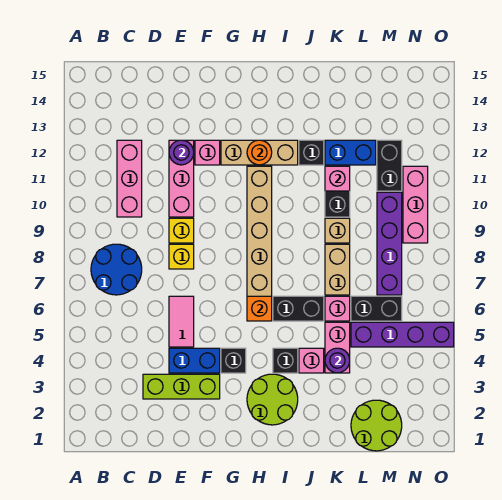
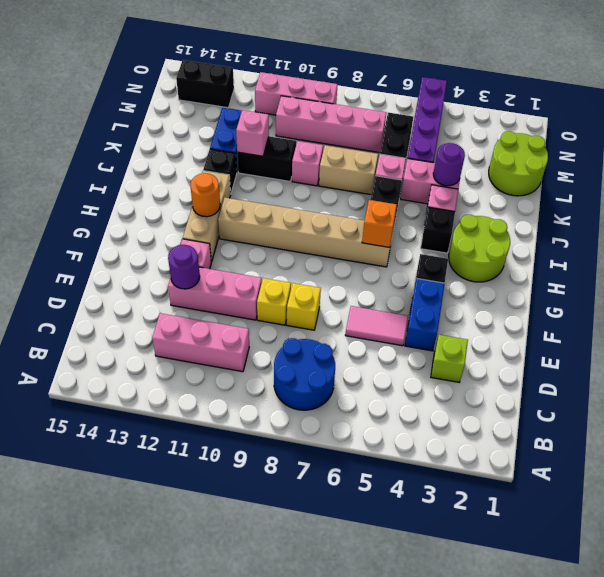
lime 1x3 brick [143,374,220,399] -> lime 1x1 brick [431,335,468,382]
tan 1x1 brick [325,218,350,243] -> pink 1x1 brick [292,141,323,186]
purple 1x4 brick [377,192,402,295] -> pink 1x4 brick [276,96,386,153]
black 1x2 brick [377,140,402,191] -> black 1x2 brick moved to [176,60,234,108]

